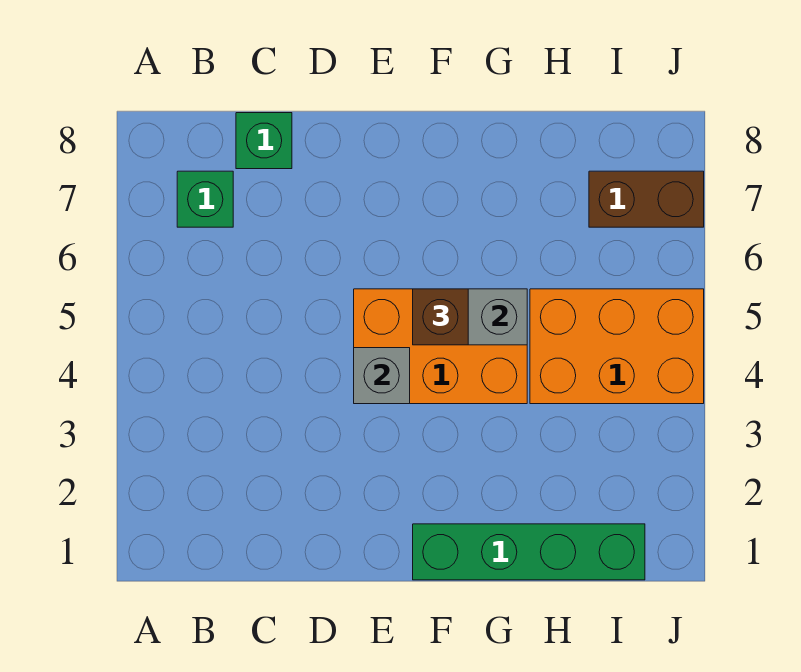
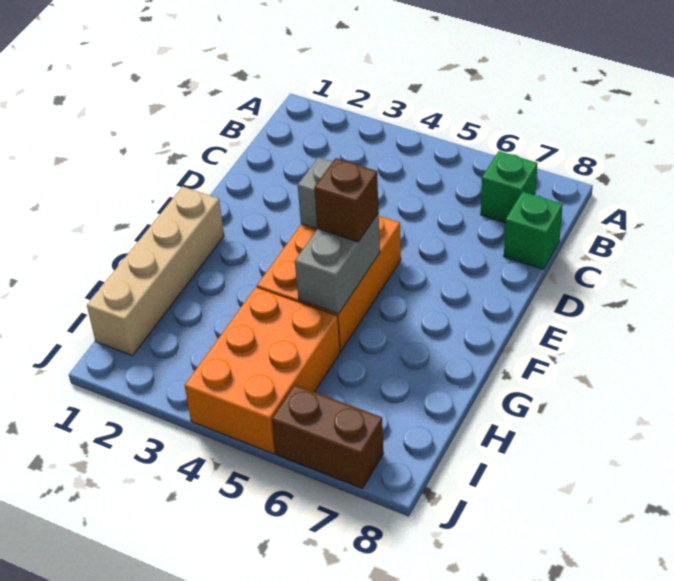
green 1x4 brick [413,524,645,580] -> tan 1x4 brick [87,187,224,356]
brown 1x2 brick [589,171,704,227] -> brown 1x2 brick turned to [272,385,384,488]

